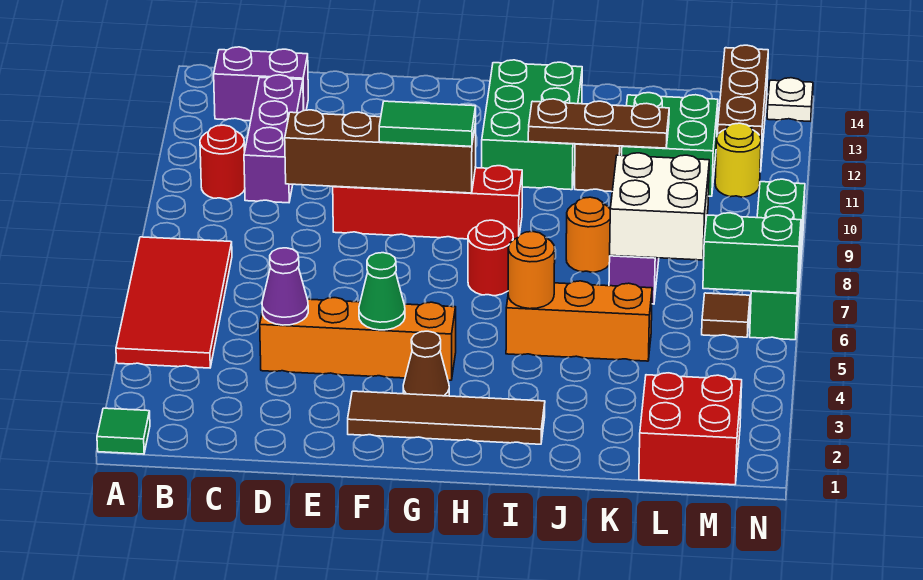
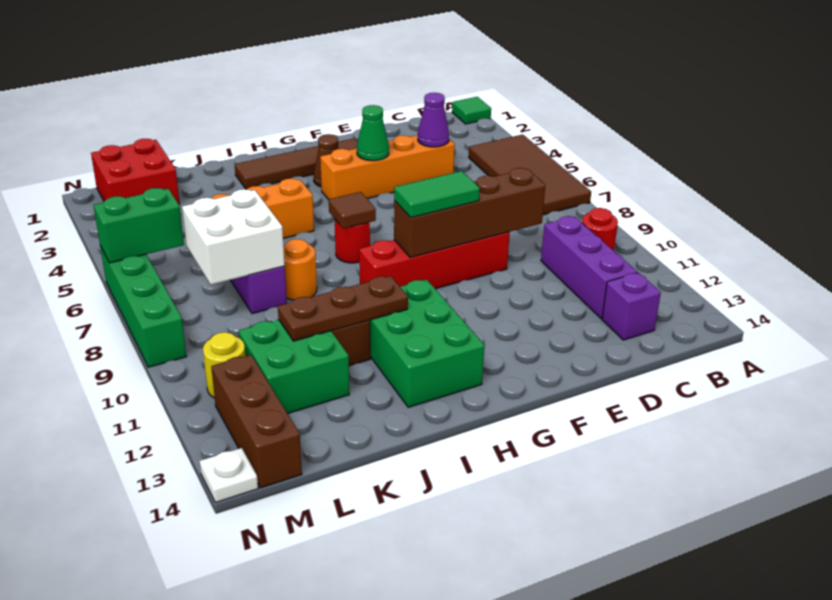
red 2x4 tile [116,237,232,368] -> brown 2x4 tile [469,135,591,215]
purple 1x2 brick [214,47,308,121] -> purple 1x1 brick [602,273,661,340]
orange 1x1 round brick [508,231,555,309] -> none
brown 1x1 tile [702,293,750,337] -> brown 1x1 tile moved to [329,192,376,229]

